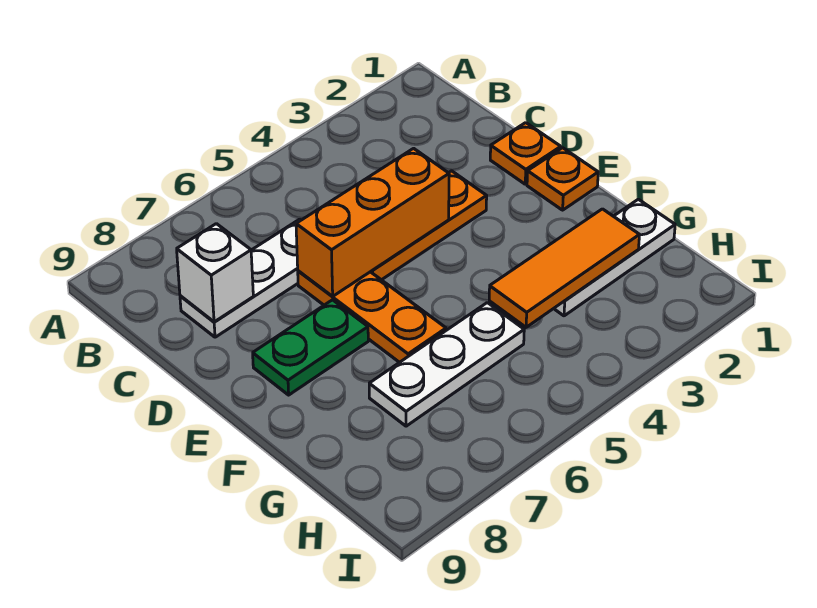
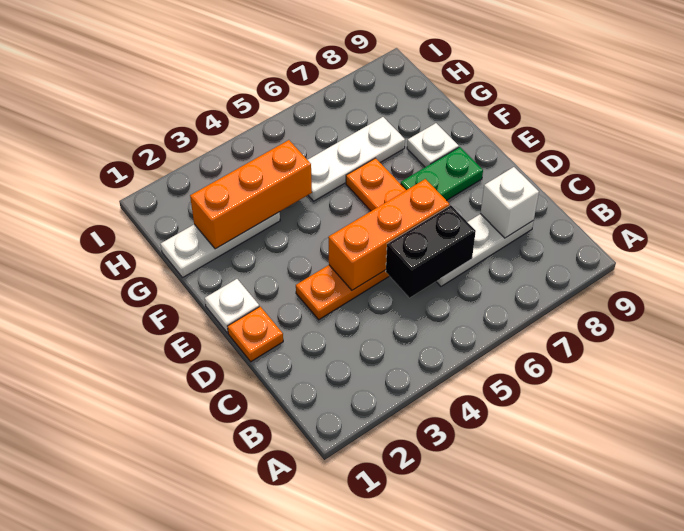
none -> black 1x2 brick [386,205,476,298]
orange 1x1 plate [527,148,598,210] -> white 1x1 plate [205,279,259,333]
none -> white 1x1 plate [407,123,459,167]
orange 1x3 tile [489,209,640,327] -> orange 1x3 brick [190,140,312,249]

